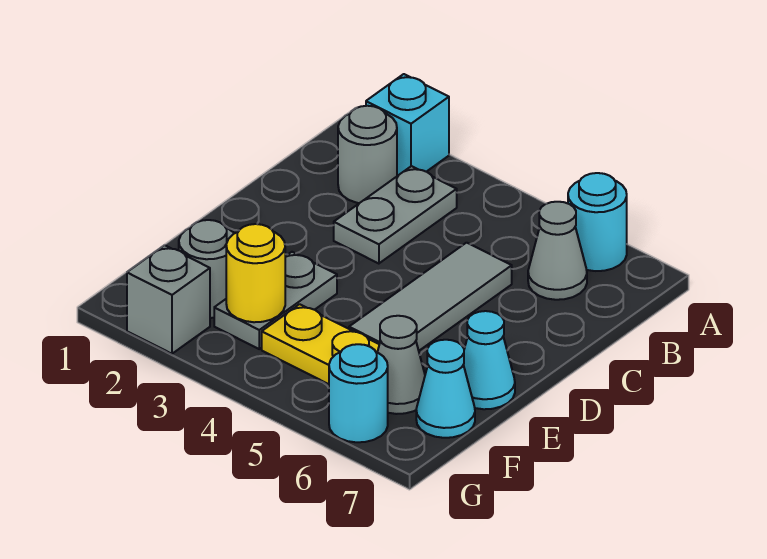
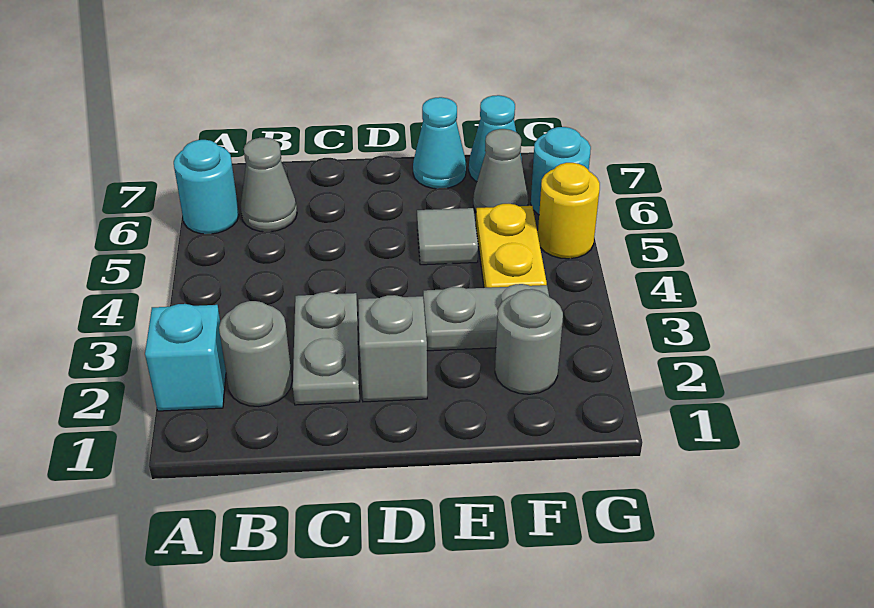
grey 1x2 plate [334,166,457,264] -> grey 1x2 plate turned to [293,292,360,405]
grey 1x3 tile [349,243,512,351] -> grey 1x1 tile [417,208,478,265]
yellow 1x1 round brick [226,224,285,322] -> yellow 1x1 round brick moved to [538,163,600,259]
grey 1x1 brick [127,245,210,354] -> grey 1x1 brick moved to [358,295,427,402]

